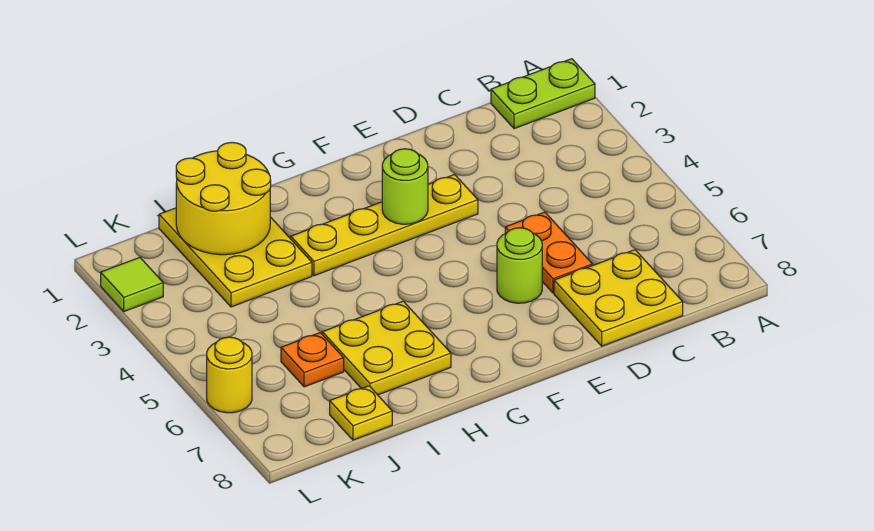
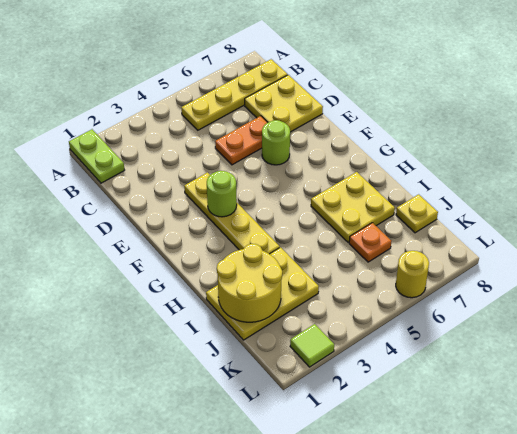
none -> yellow 1x4 plate [181,59,288,130]

